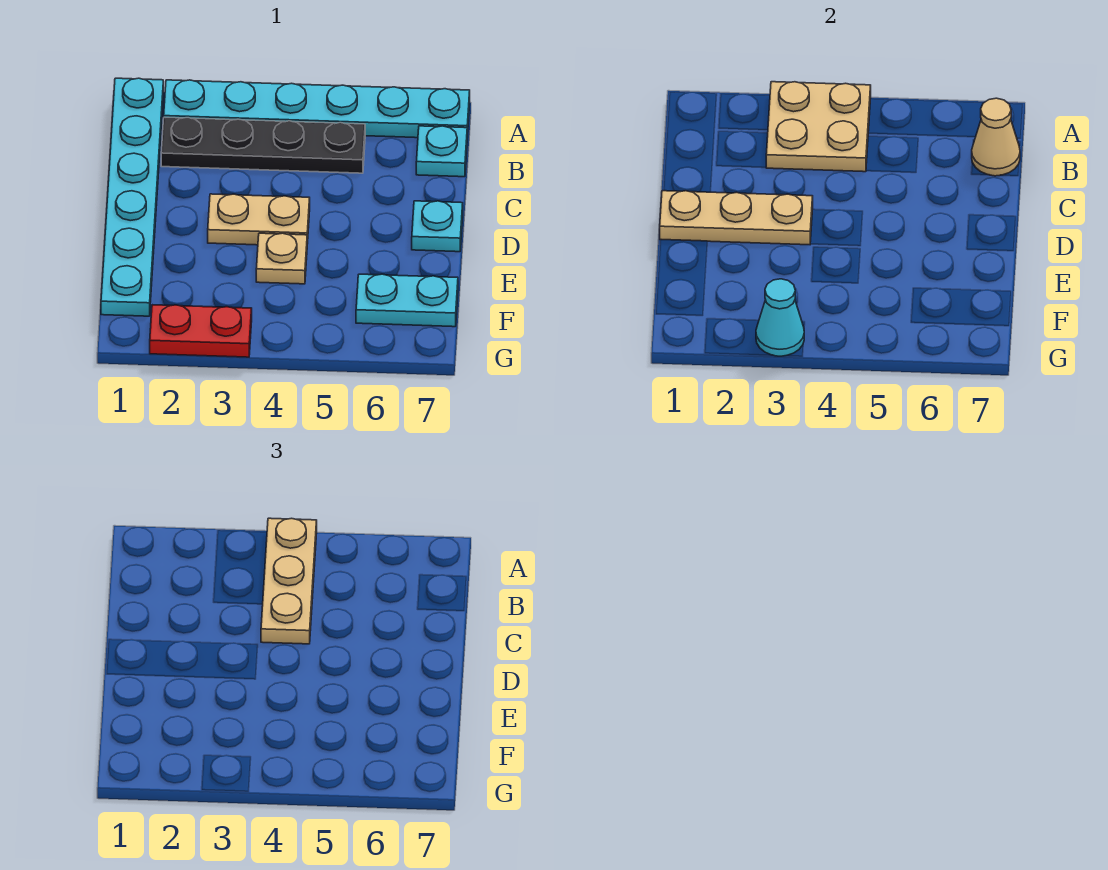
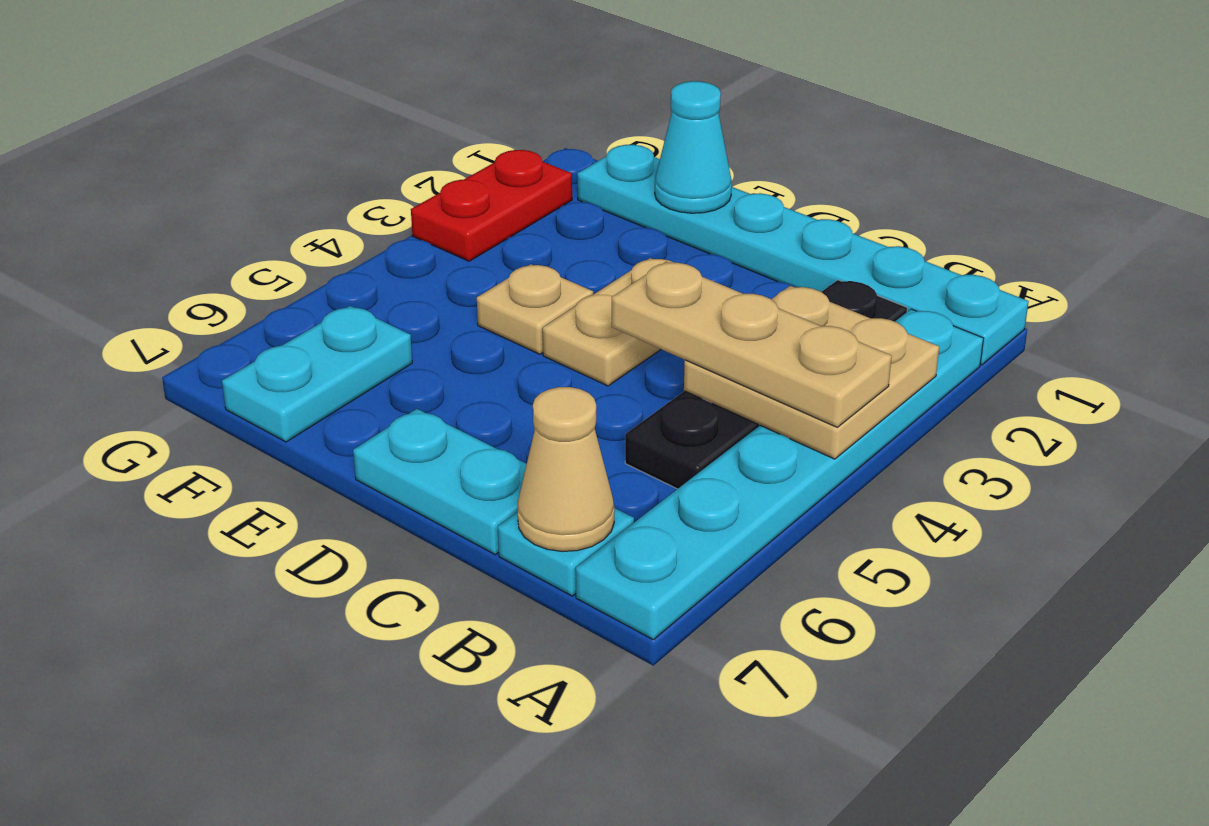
tan 1x3 plate [660,191,813,245] -> none
cyan 1x1 plate [412,201,463,252] -> cyan 1x2 plate [353,409,526,555]
cyan 1x1 cone [756,279,804,356] -> cyan 1x1 cone moved to [655,81,732,213]

